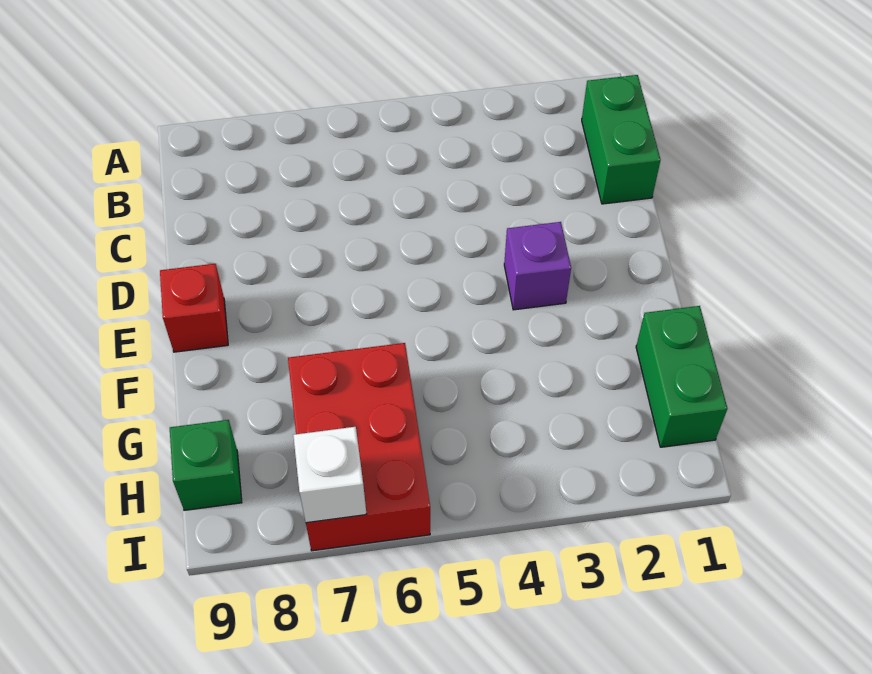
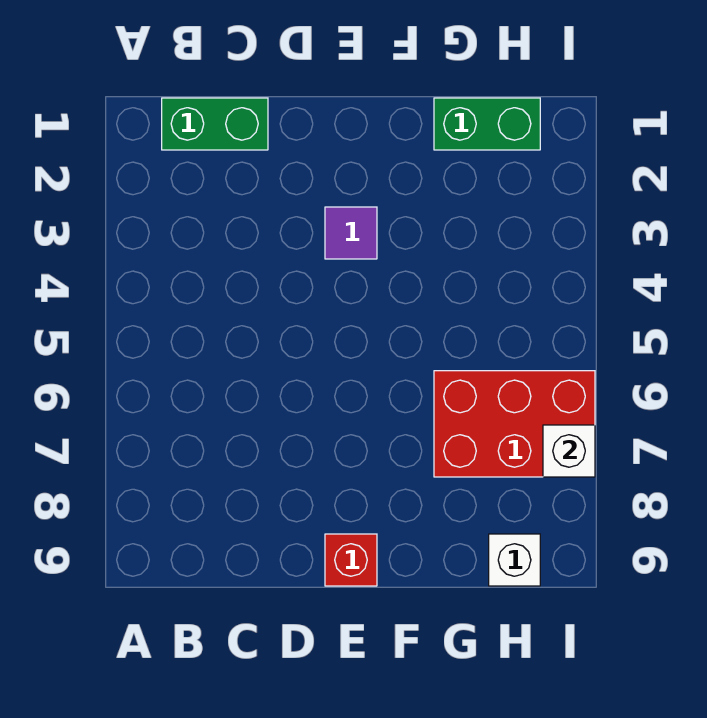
purple 1x1 brick [504,222,571,310] -> purple 1x1 tile [325,207,377,259]
green 1x1 brick [170,420,242,510] -> white 1x1 brick [489,534,540,586]

